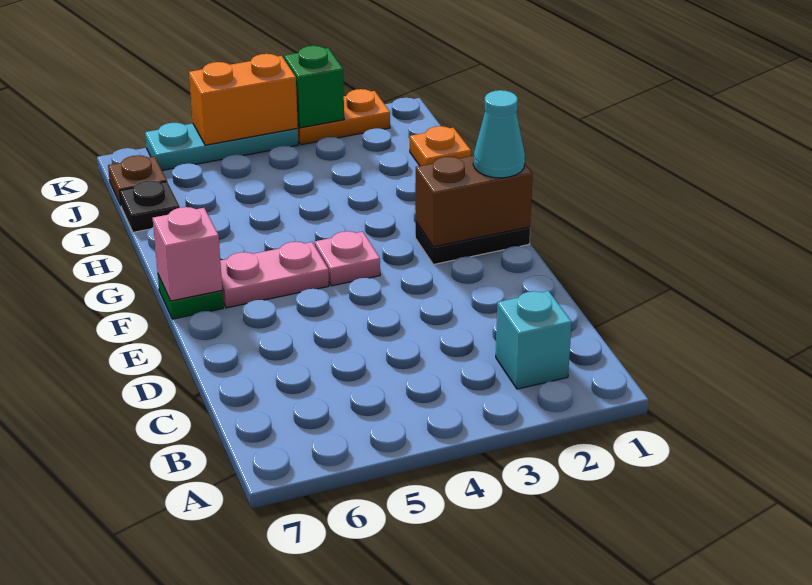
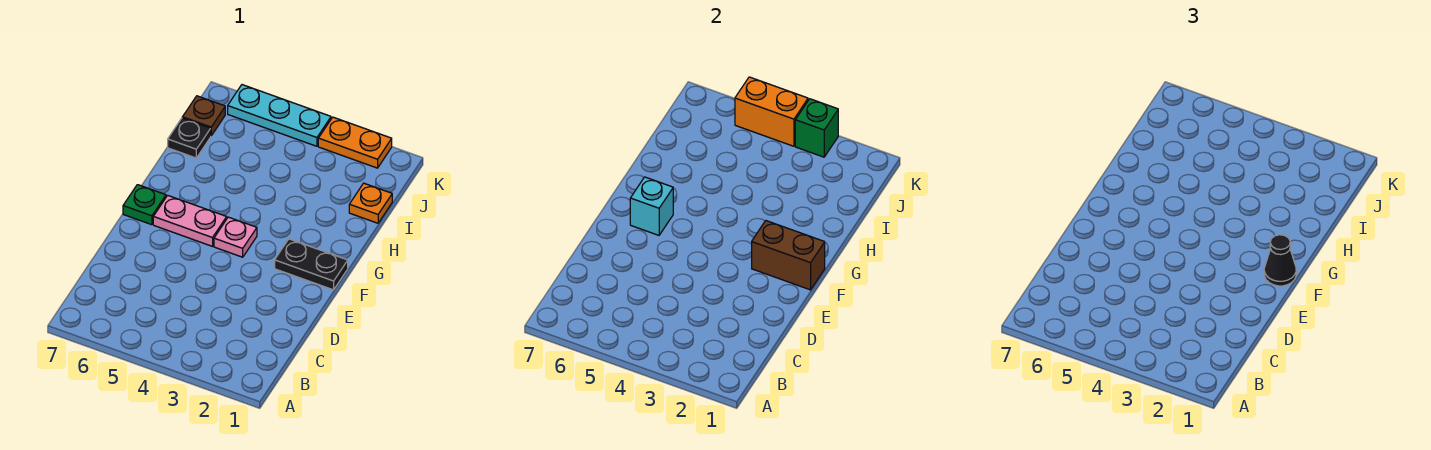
cyan 1x1 brick [496,291,572,389] -> cyan 1x1 brick moved to [630,177,673,235]
cyan 1x1 cone [473,90,525,178] -> black 1x1 cone [1264,235,1296,286]
pink 1x1 brick [153,207,222,301] -> none

